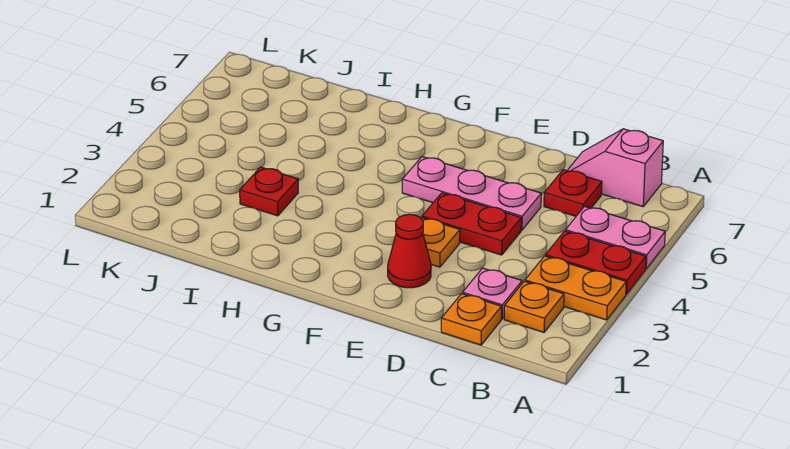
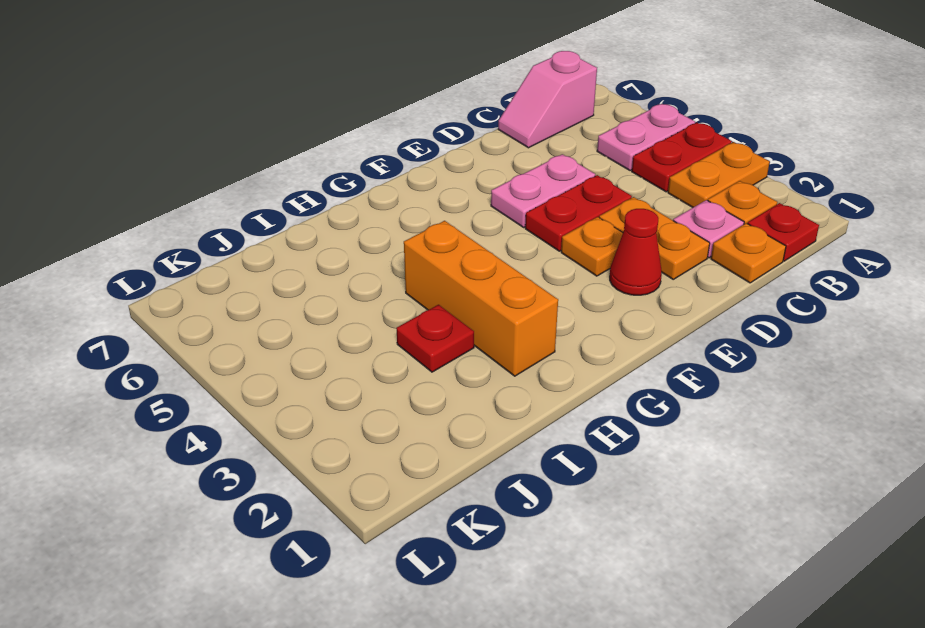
red 1x1 plate [544,170,602,216] -> red 1x1 plate moved to [748,203,819,261]
none -> orange 1x2 plate [599,197,710,279]
pink 1x3 plate [402,157,541,230] -> pink 1x2 plate [491,154,595,227]
none -> orange 1x3 brick [404,221,558,376]

